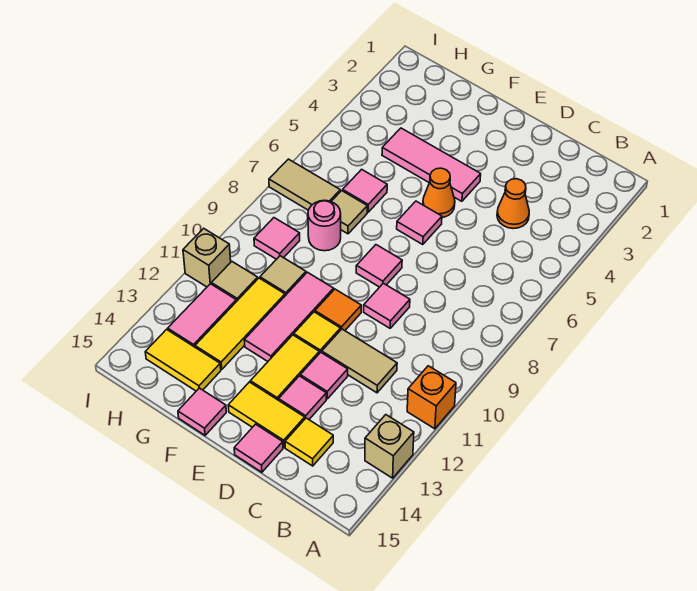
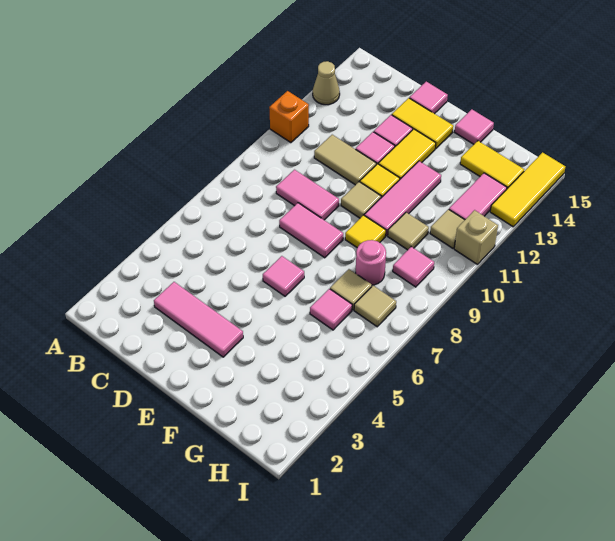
tan 1x1 brick [365,415,414,478] -> tan 1x1 cone [313,61,340,105]
orange 1x1 cone [497,179,529,229] -> none
yellow 1x1 tile [285,418,333,466] -> yellow 1x1 tile moved to [345,215,386,247]
pink 1x1 tile [364,283,410,328] -> pink 1x2 tile [276,170,339,220]
pink 1x3 tile [382,128,481,201] -> pink 1x3 tile moved to [154,282,243,357]
orange 1x1 cone [423,168,455,218] -> none
pink 1x1 tile [356,245,402,287] -> pink 1x2 tile [279,203,343,258]
orange 1x1 tile [315,289,361,330] -> tan 1x1 tile [341,182,381,218]
yellow 1x3 tile [195,278,285,369] -> yellow 1x3 tile moved to [490,152,566,227]
tan 1x2 tile [269,159,340,210] -> tan 1x1 tile [354,286,396,327]

